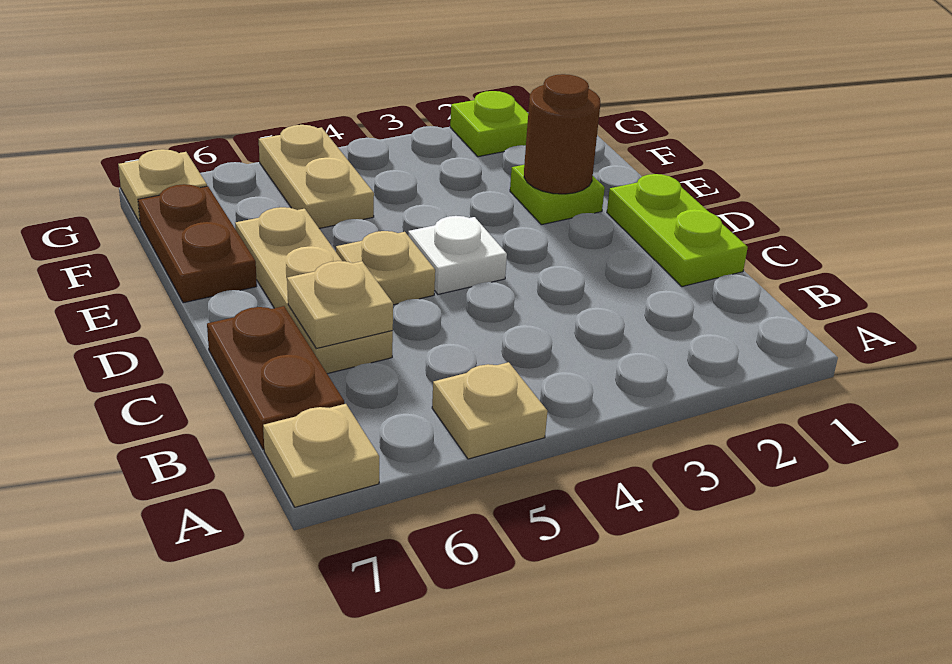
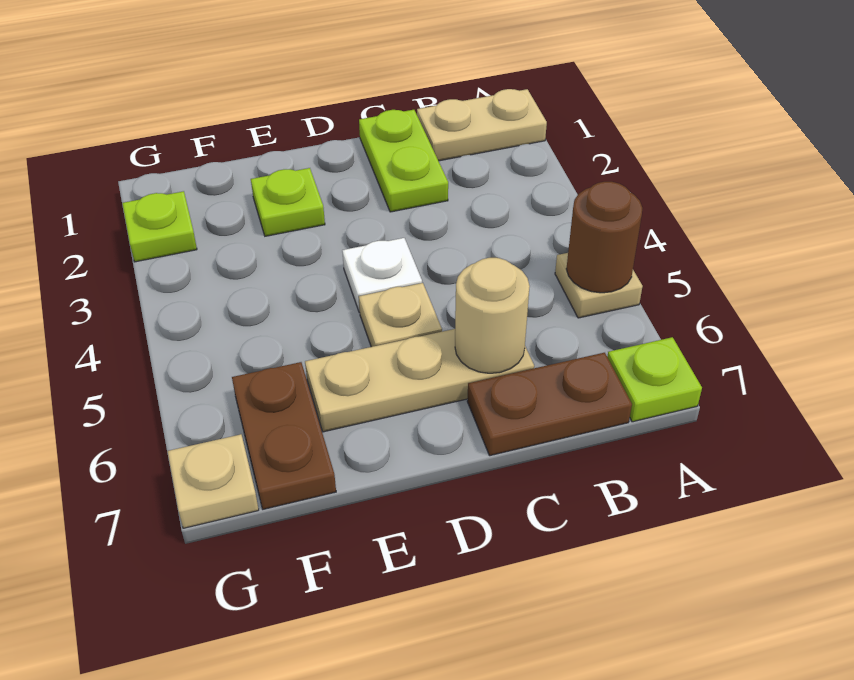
tan 1x1 plate [263,404,379,507] -> lime 1x1 plate [607,337,702,422]
lime 1x2 plate [607,174,748,287] -> lime 1x2 plate turned to [359,110,448,212]
tan 1x1 plate [287,261,393,349] -> tan 1x1 round brick [455,258,530,373]
brown 1x1 round brick [524,74,600,194] -> brown 1x1 round brick moved to [566,182,642,293]
brown 1x2 plate [138,184,257,303] -> brown 1x2 plate turned to [232,362,336,509]
tan 1x2 plate [259,125,374,228] -> tan 1x2 plate moved to [417,89,547,161]

